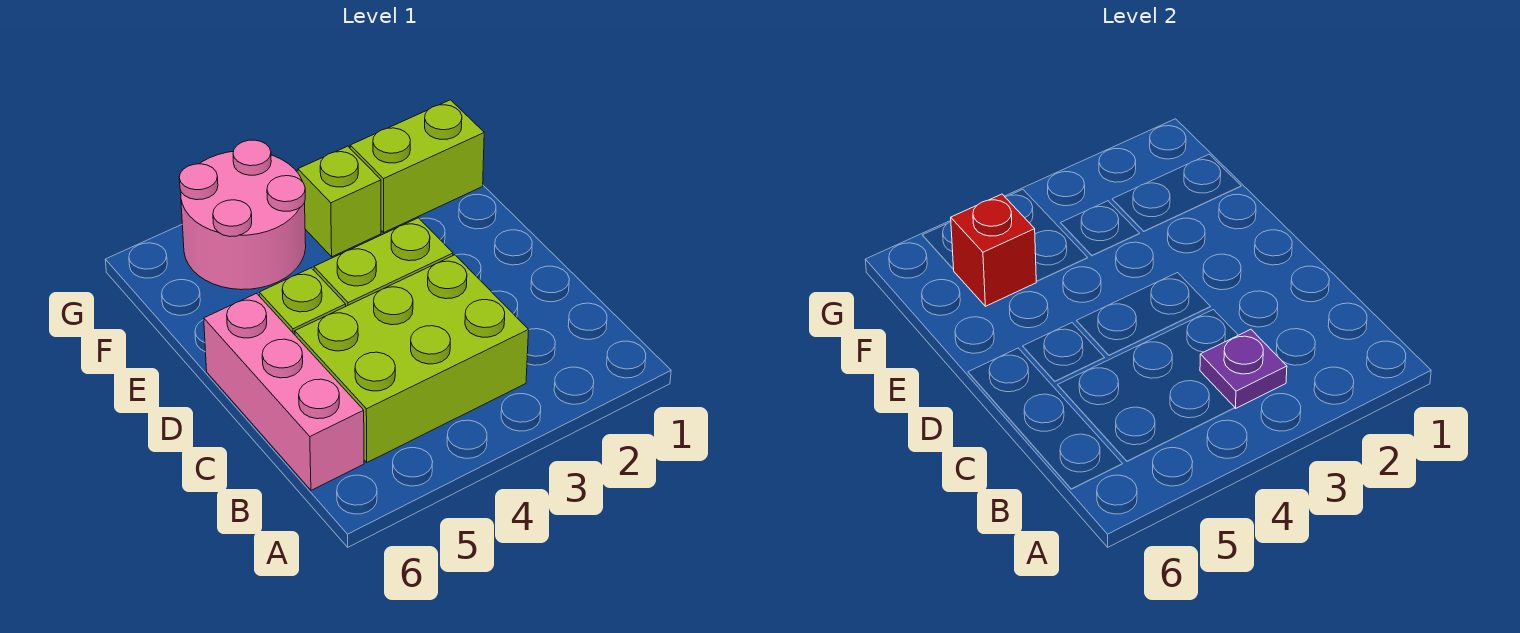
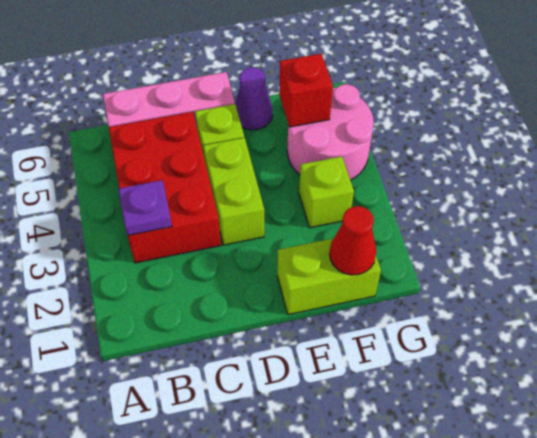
lime 2x3 brick [295,255,529,462] -> red 2x3 brick [109,112,221,263]
none -> purple 1x1 cone [235,67,273,130]
lime 1x2 brick [350,100,484,232] -> lime 1x2 brick turned to [277,238,381,315]
none -> red 1x1 cone [330,206,376,275]

